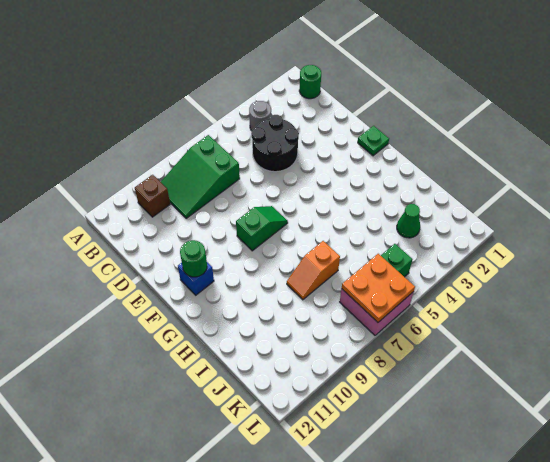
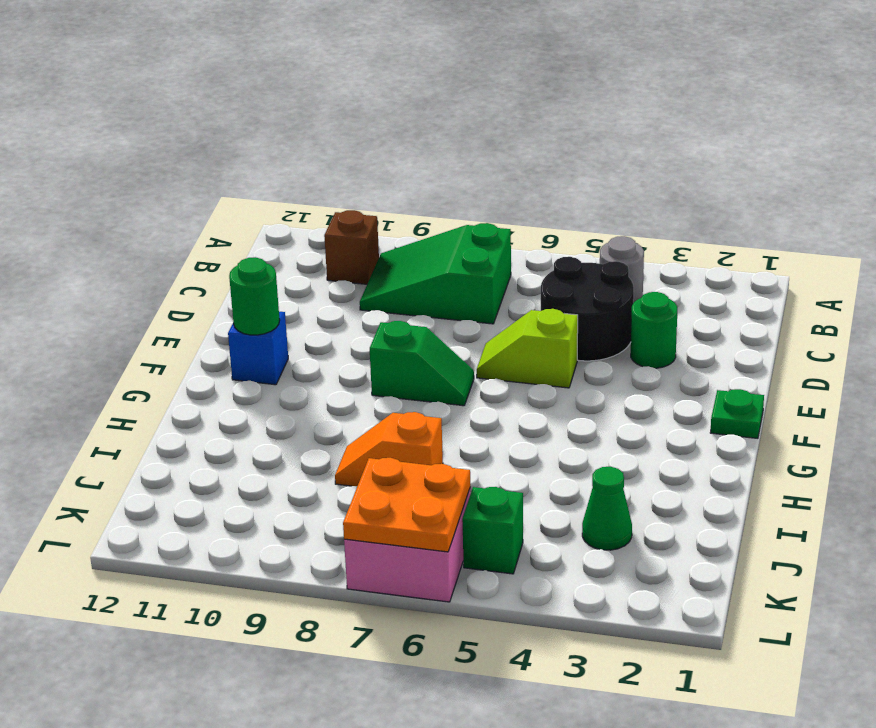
green 1x1 round brick [299,65,321,99] -> green 1x1 round brick moved to [631,292,677,368]
none -> lime 1x2 slope [477,309,578,388]

